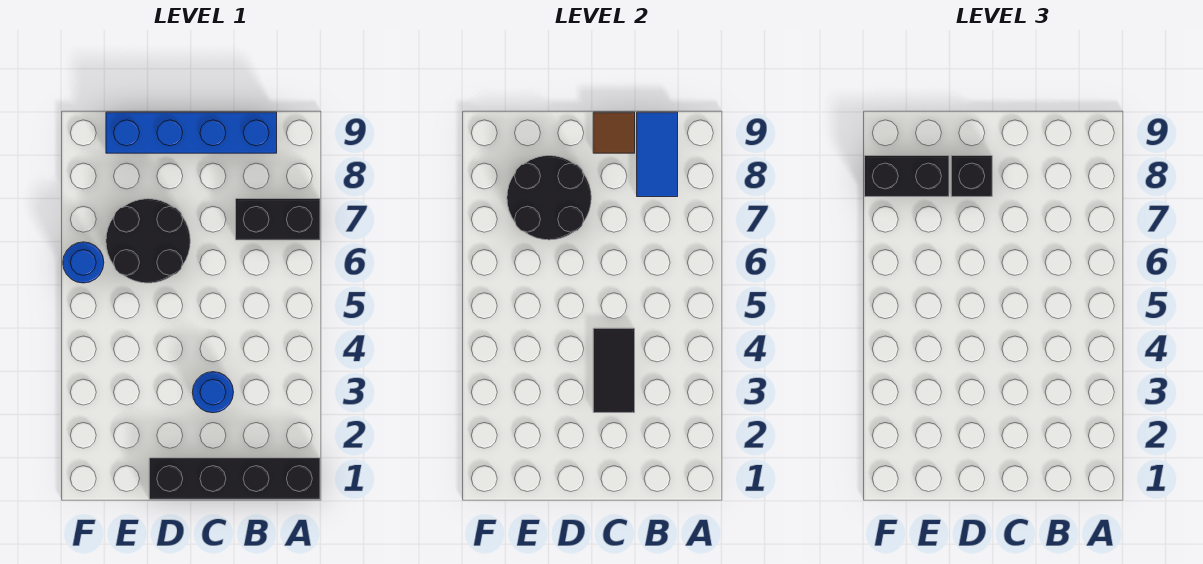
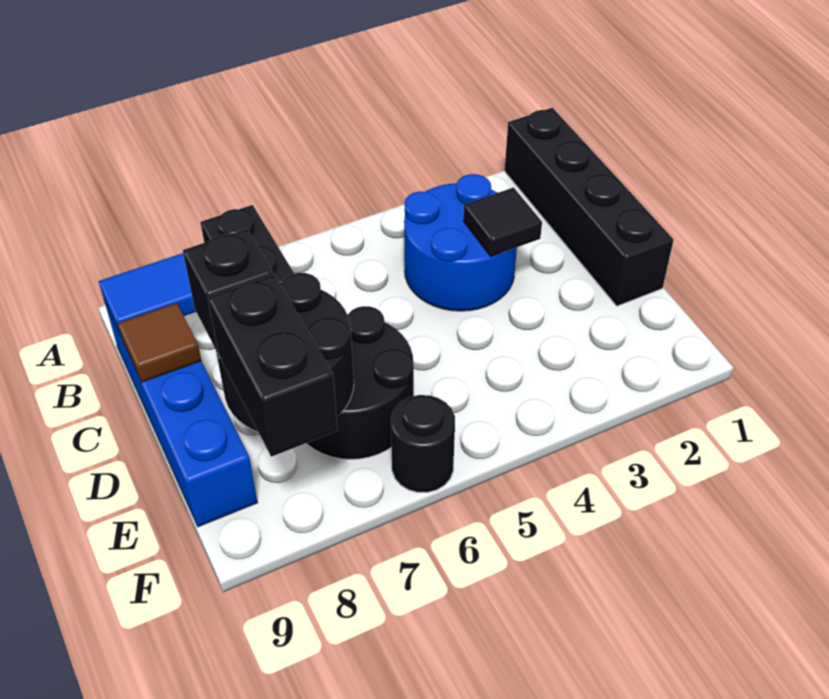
blue 1x1 round brick [192,372,234,413] -> blue 2x2 round brick [404,174,517,311]
black 1x2 tile [593,328,635,413] -> black 1x1 tile [464,188,542,257]
blue 1x1 round brick [63,242,104,283] -> black 1x1 round brick [391,395,455,492]

